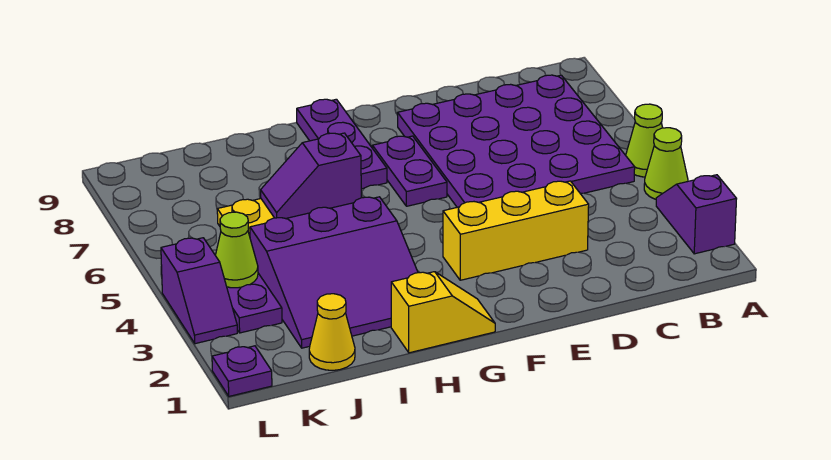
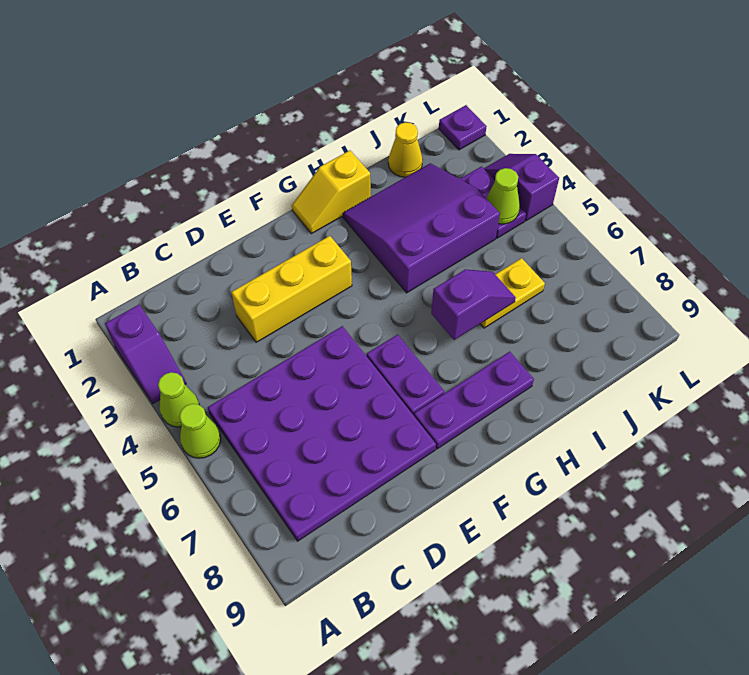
purple 1x3 plate [297,99,387,189] -> purple 1x3 plate turned to [414,352,534,449]

